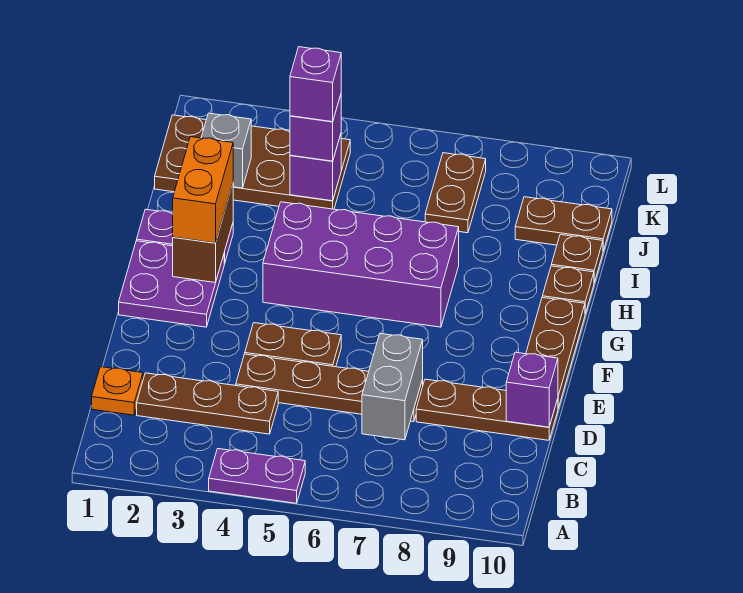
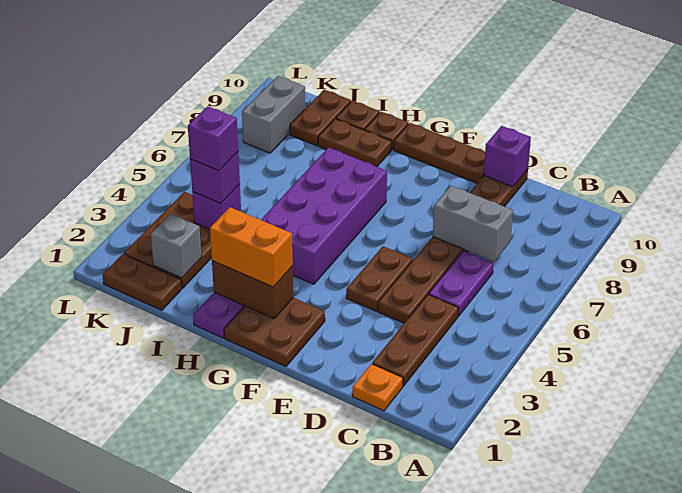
purple 1x2 plate [209,449,305,503] -> purple 1x2 plate moved to [429,251,494,316]
purple 2x2 plate [119,241,224,327] -> brown 2x2 plate [224,298,325,366]
brown 1x2 plate [425,153,486,233] -> brown 1x2 plate moved to [318,119,392,167]
none -> grey 1x2 brick [242,76,305,153]

